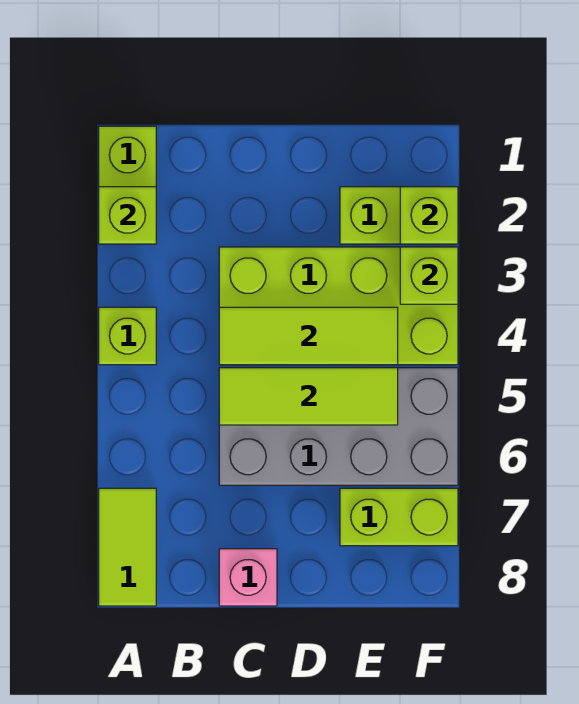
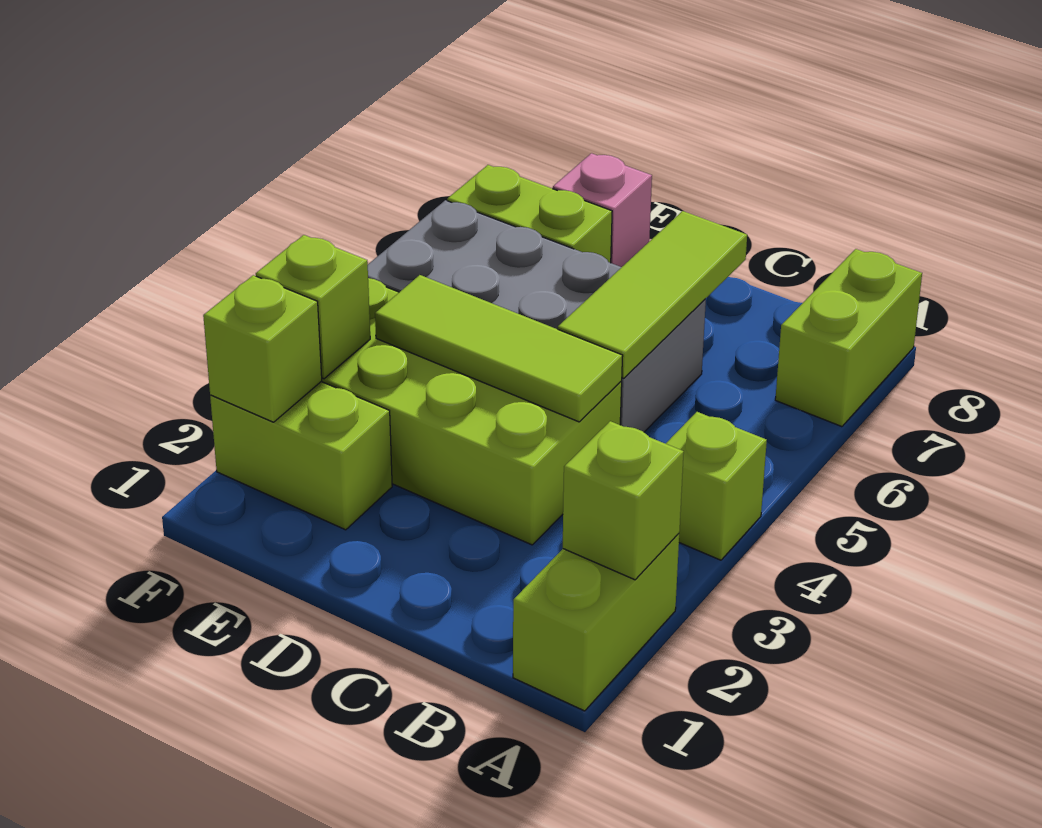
lime 1x2 tile [99,488,156,606] -> lime 1x2 brick [775,249,922,427]
lime 1x3 tile [219,368,398,425] -> lime 1x3 tile turned to [558,211,747,378]
pink 1x1 brick [219,549,277,606] -> pink 1x1 brick moved to [553,153,652,267]

